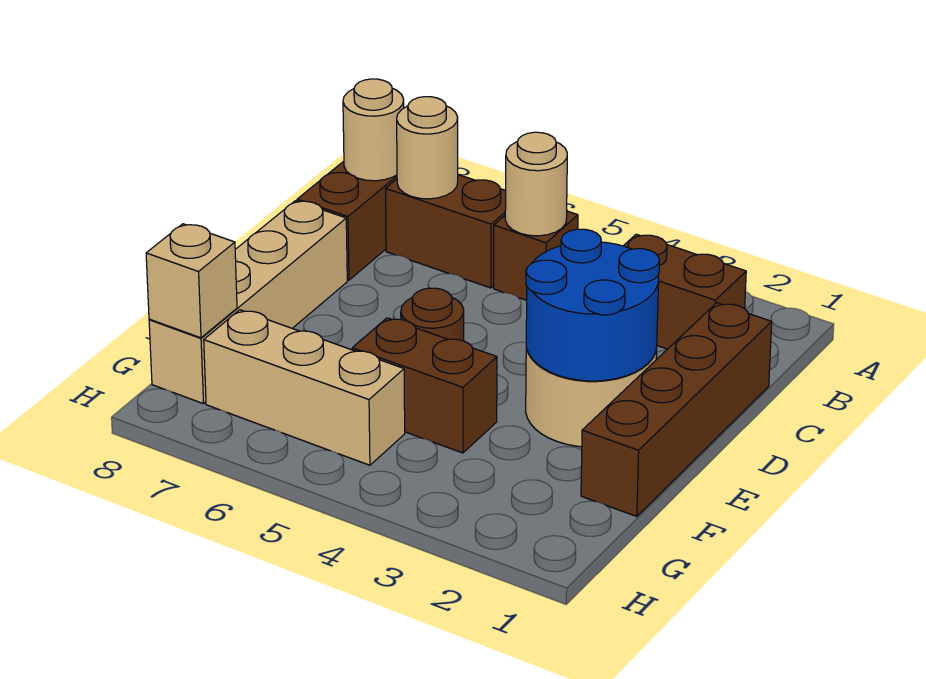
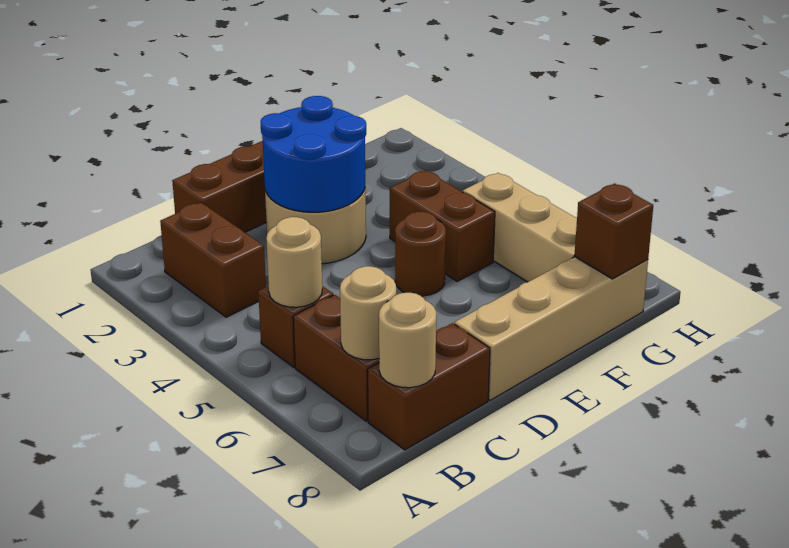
tan 1x1 brick [146,224,237,338] -> brown 1x1 brick [575,183,653,279]

